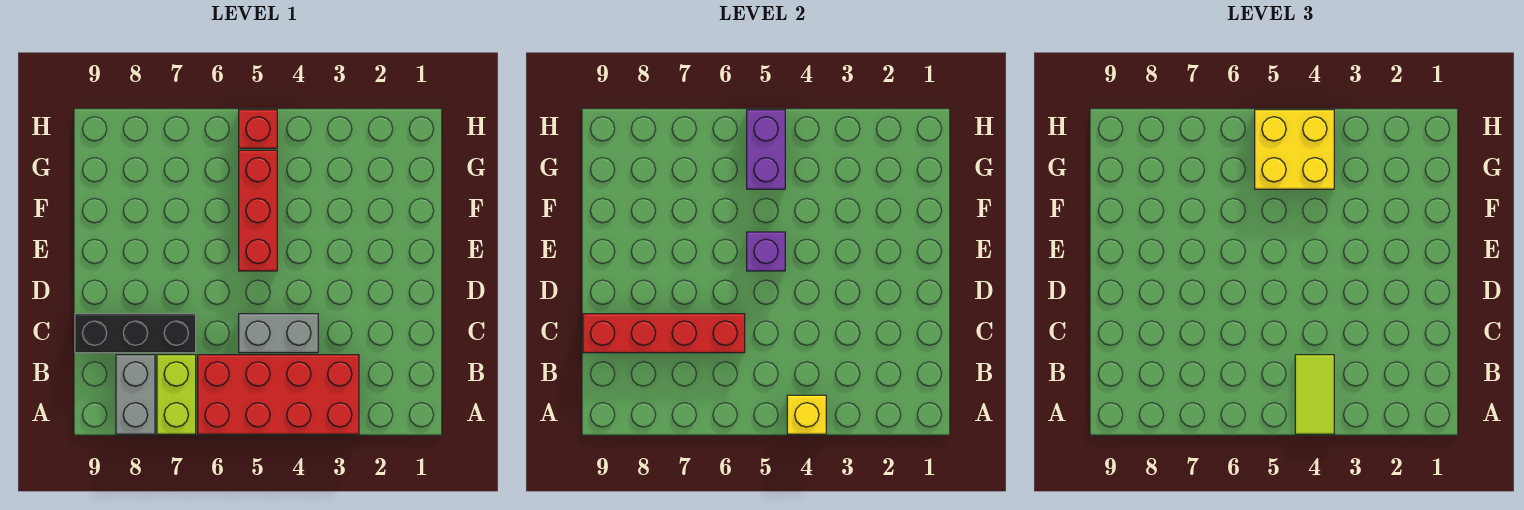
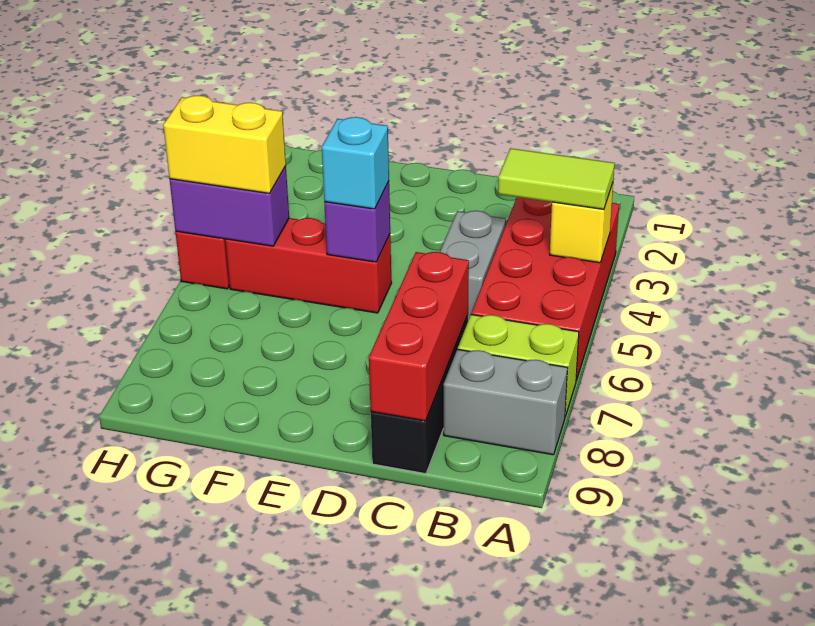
red 1x4 brick [583,314,745,353] -> red 1x3 brick [369,252,469,421]
none -> cyan 1x1 brick [322,117,389,209]
yellow 2x2 brick [1255,110,1334,189] -> yellow 1x2 brick [163,96,286,194]

